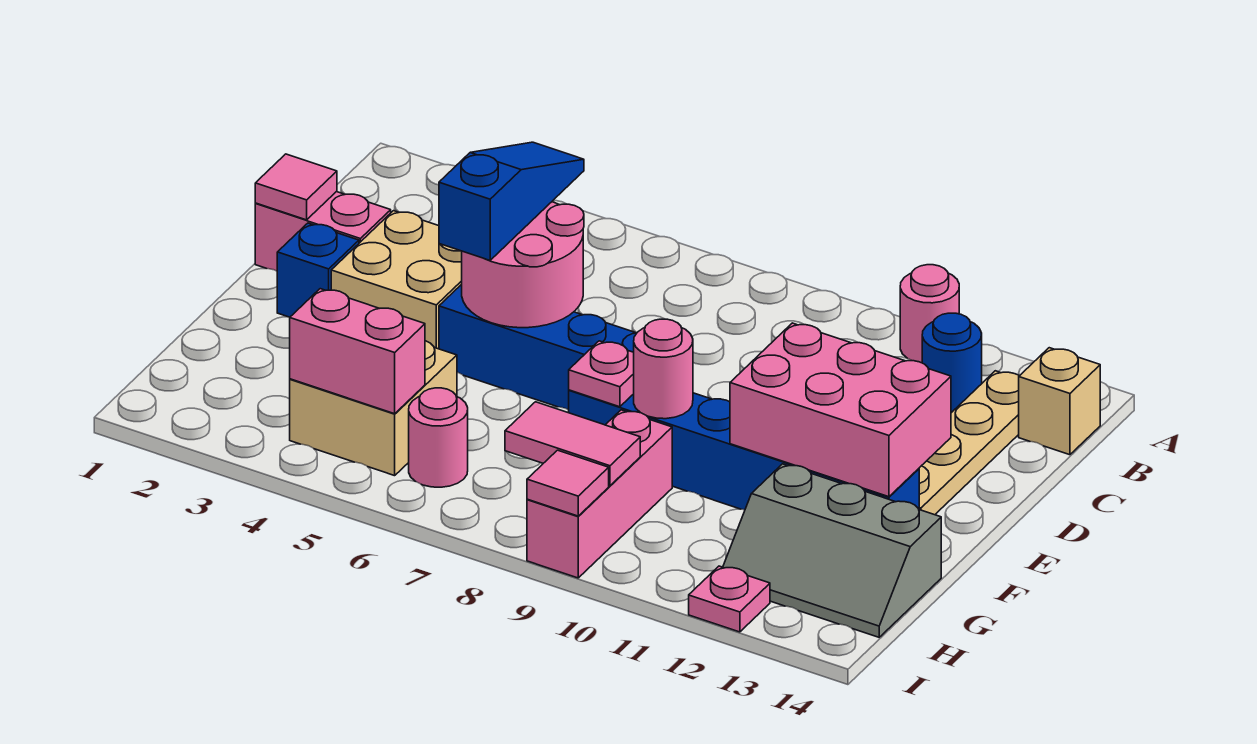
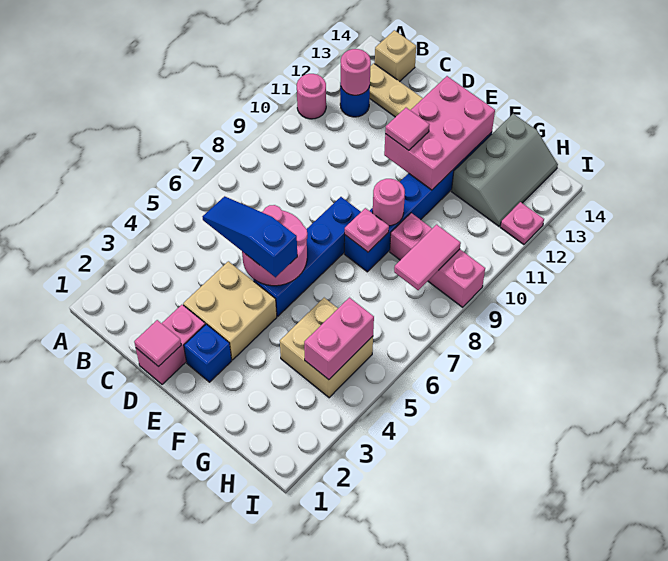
pink 1x1 round brick [409,388,468,487] -> pink 1x1 round brick moved to [340,49,371,95]
pink 1x1 tile [527,450,609,516] -> pink 1x1 tile moved to [385,108,429,150]

